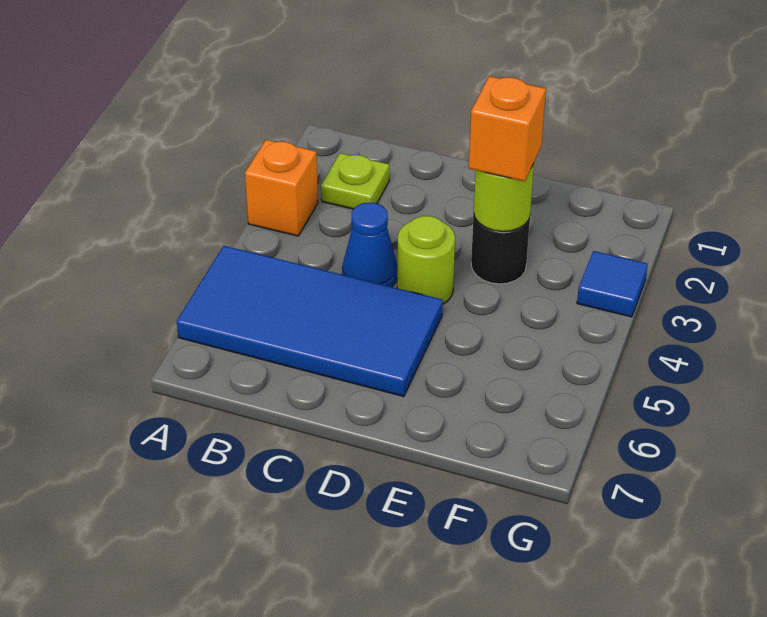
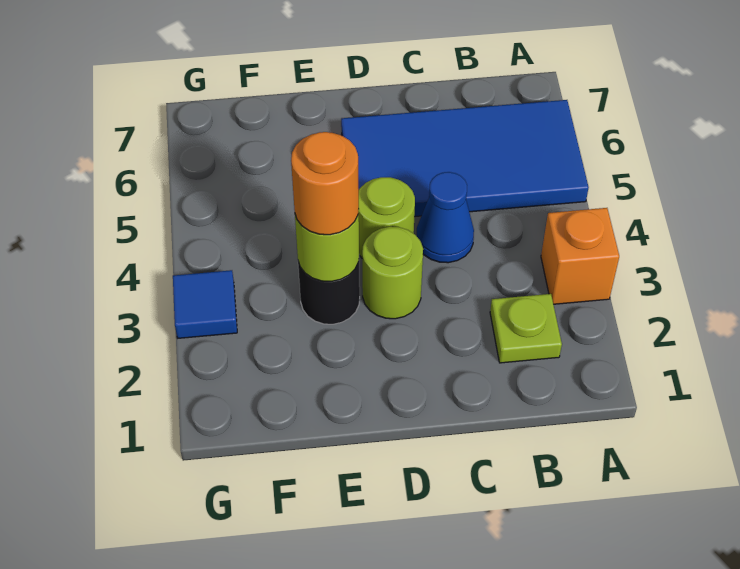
none -> lime 1x1 round brick [362,227,423,319]
orange 1x1 brick [469,76,546,181] -> orange 1x1 round brick [291,132,359,235]

